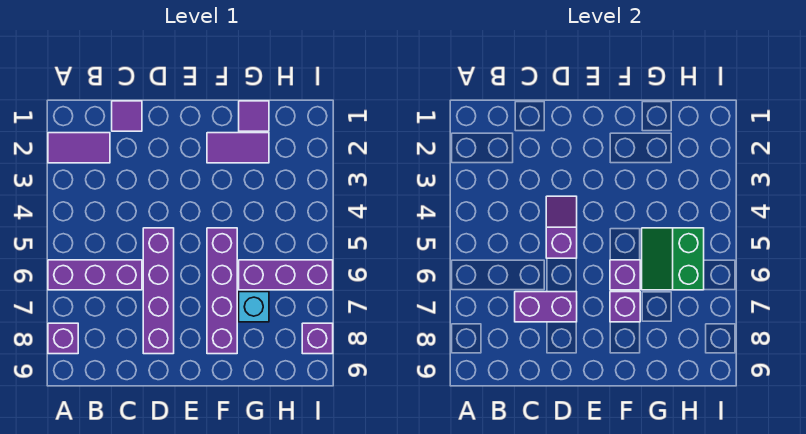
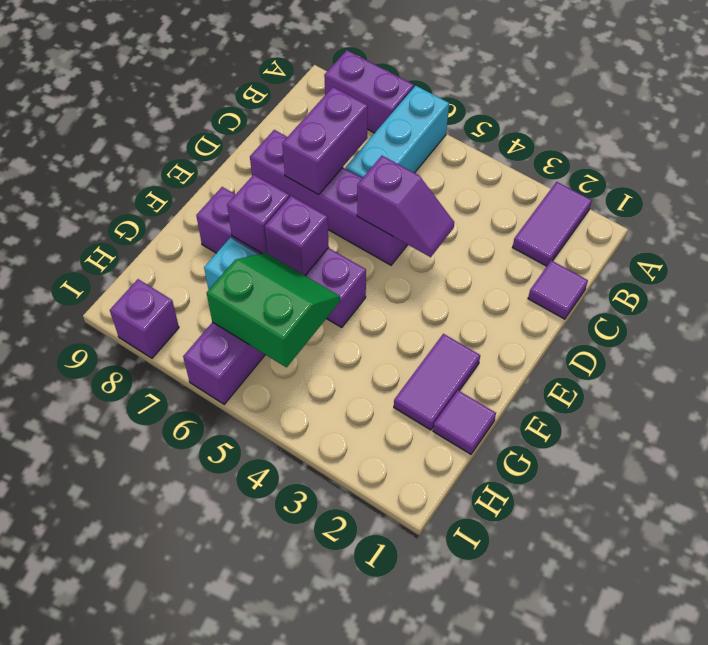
purple 1x3 brick [48,260,142,290] -> cyan 1x3 brick [346,86,449,178]
purple 1x1 brick [48,323,78,354] -> purple 1x2 brick [324,50,414,133]

